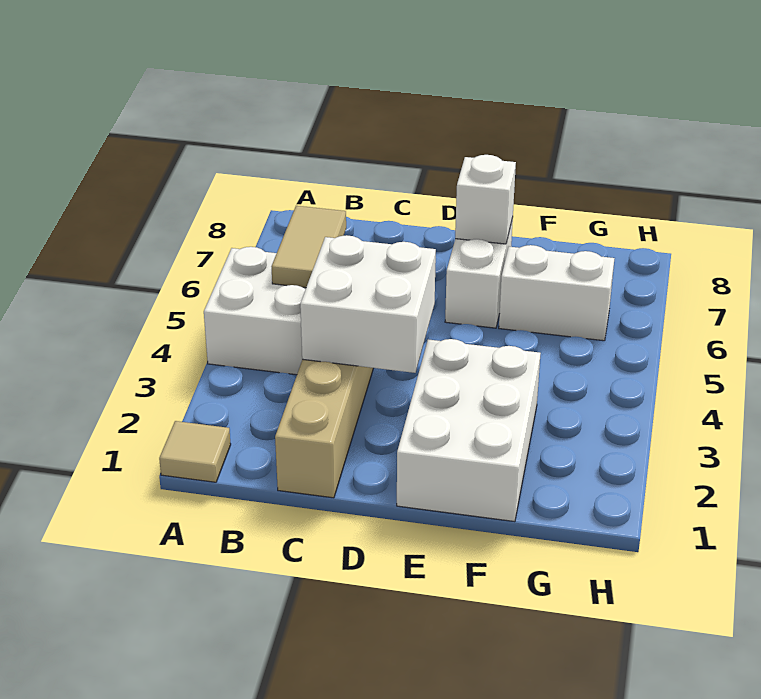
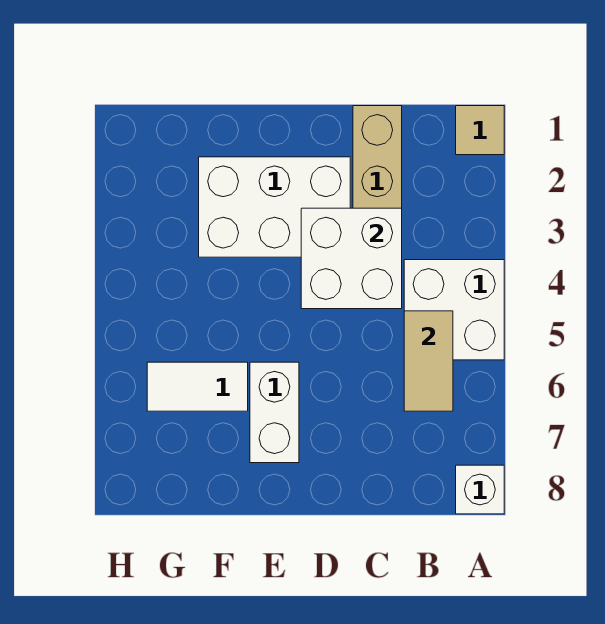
white 2x3 brick [397,339,541,522] -> white 2x3 brick turned to [199,157,350,257]
white 1x1 brick [455,155,516,244] -> white 1x1 brick moved to [456,465,504,514]
white 1x2 brick [499,245,614,341] -> white 1x2 tile [147,362,248,411]

